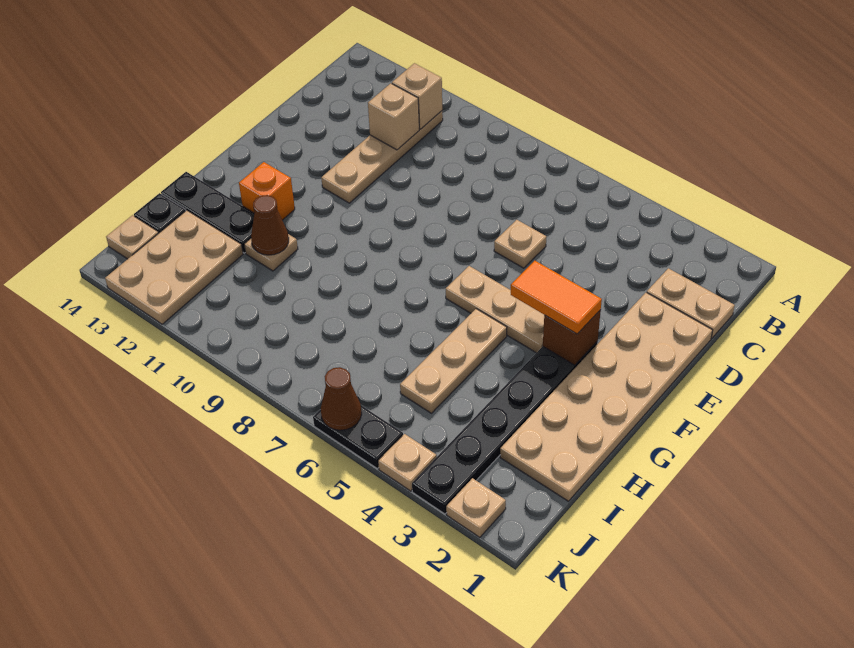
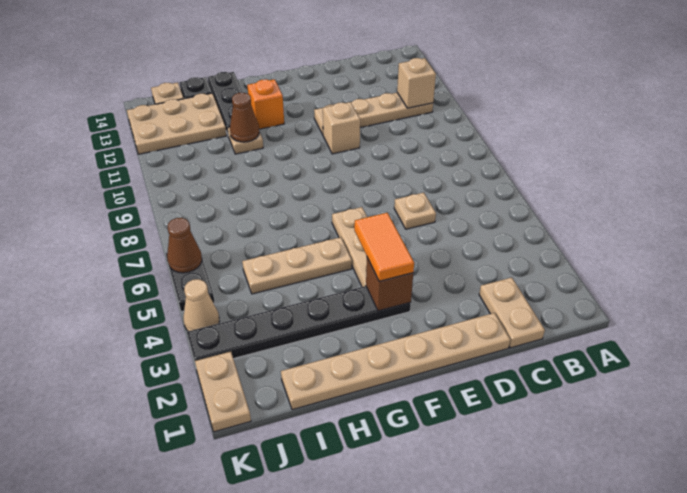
tan 1x1 brick [368,83,419,150] -> tan 1x1 brick moved to [323,102,360,154]
tan 2x6 plate [500,292,713,501] -> tan 1x6 plate [281,313,510,410]
tan 1x1 plate [446,478,506,537] -> tan 1x2 plate [195,352,251,432]
tan 1x1 plate [378,434,437,491] -> tan 1x1 cone [183,279,220,331]

